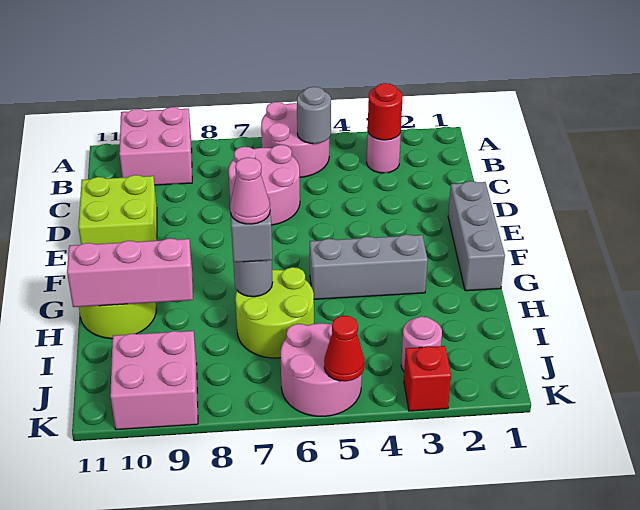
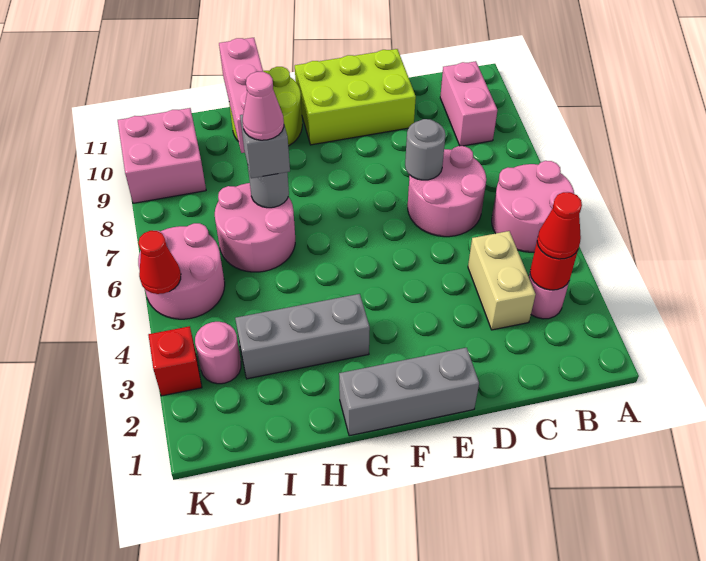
pink 2x2 brick [119,107,192,185] -> pink 1x2 brick [440,61,497,146]
none -> red 1x1 cone [537,192,582,259]
grey 1x1 round brick [297,87,331,144] -> grey 1x1 round brick moved to [405,119,445,180]
none -> tan 1x2 brick [468,231,536,330]
lime 2x2 brick [78,175,157,244] -> lime 2x3 brick [295,49,416,145]
grey 1x3 brick [310,234,428,299] -> grey 1x3 brick turned to [235,294,370,379]
lime 2x2 round brick [235,267,314,358] -> pink 2x2 round brick [215,183,295,272]

